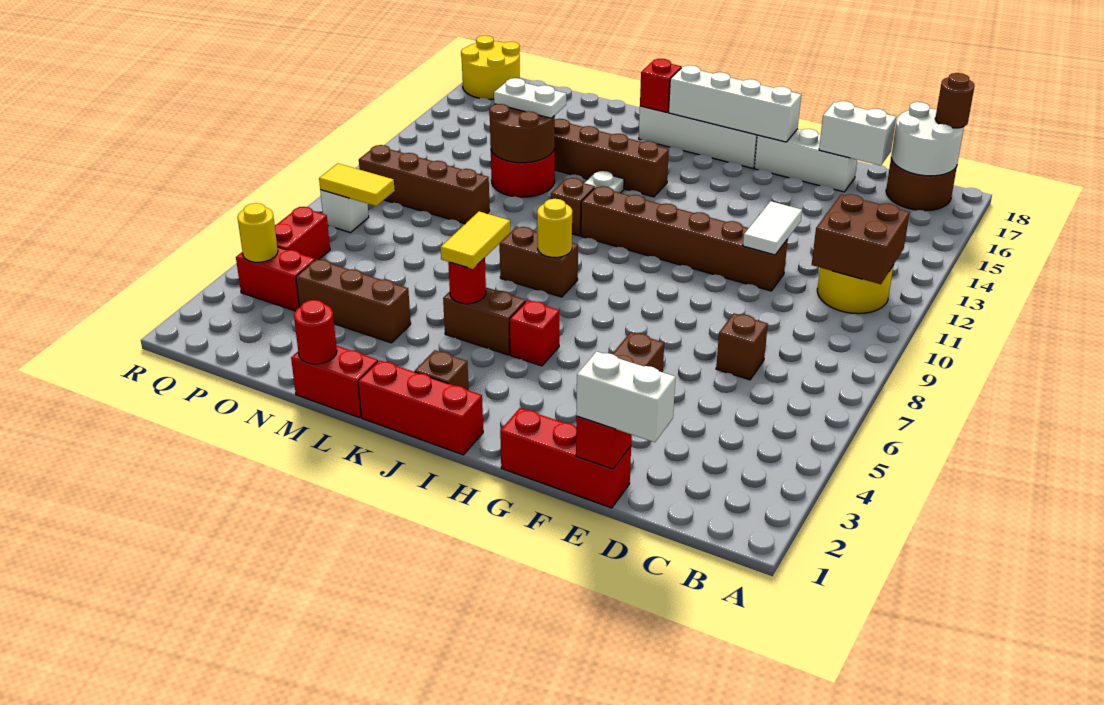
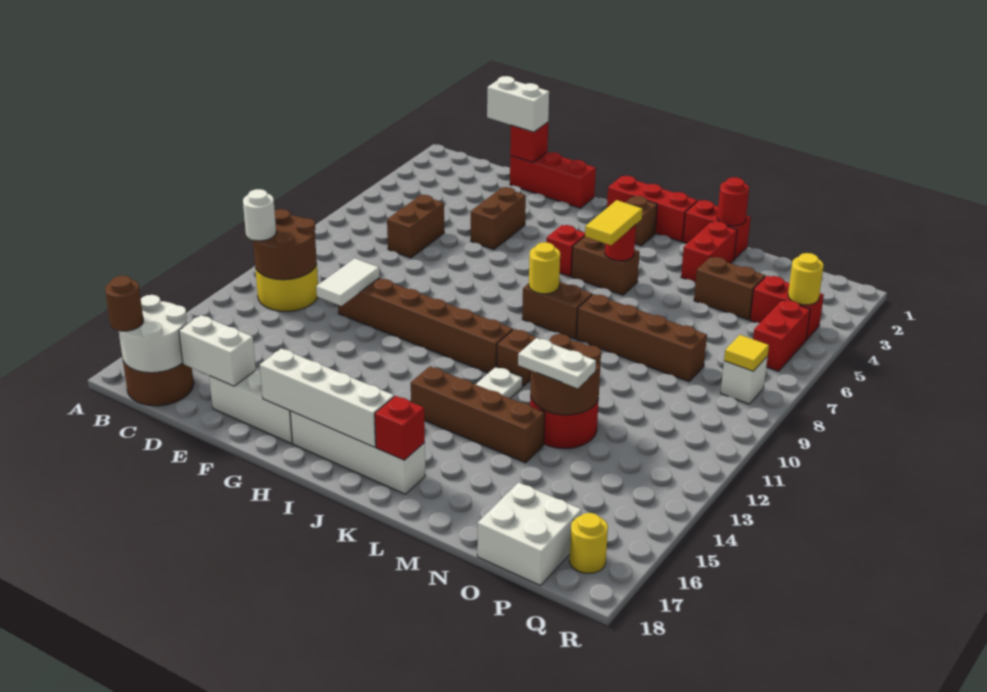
brown 2x2 brick [812,194,910,284] -> brown 2x2 round brick [253,209,317,280]
none -> white 1x1 round brick [243,189,276,241]
brown 1x1 brick [716,313,768,380] -> brown 1x2 brick [387,195,444,258]
none -> red 1x2 brick [681,221,737,283]
brown 1x3 brick [296,259,411,343] -> brown 1x2 brick [694,257,766,320]
brown 1x4 brick [359,145,490,224] -> brown 1x4 brick moved to [576,294,707,382]
none -> white 2x2 brick [477,482,582,586]
yellow 1x2 tile [319,163,395,206] -> yellow 1x1 tile [724,335,769,371]
yellow 2x2 round brick [461,35,520,99] -> yellow 1x1 round brick [569,513,608,574]

